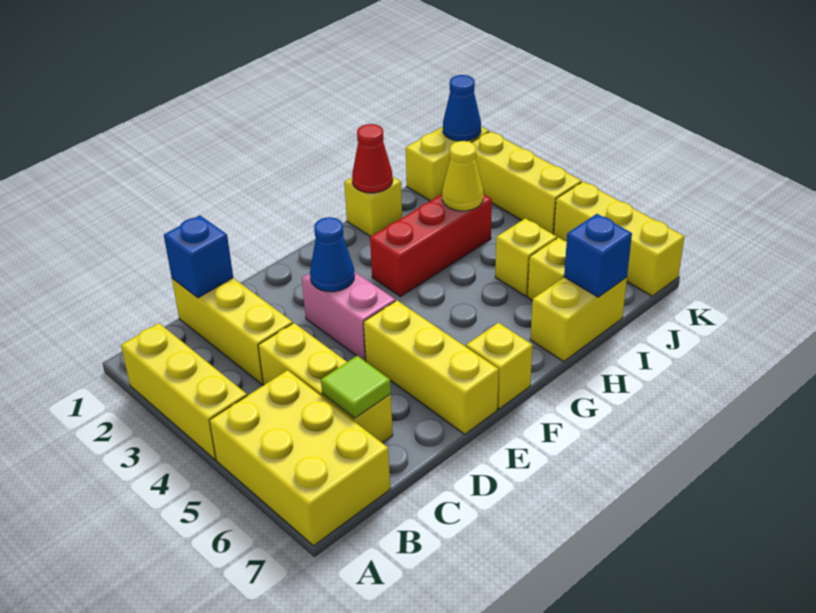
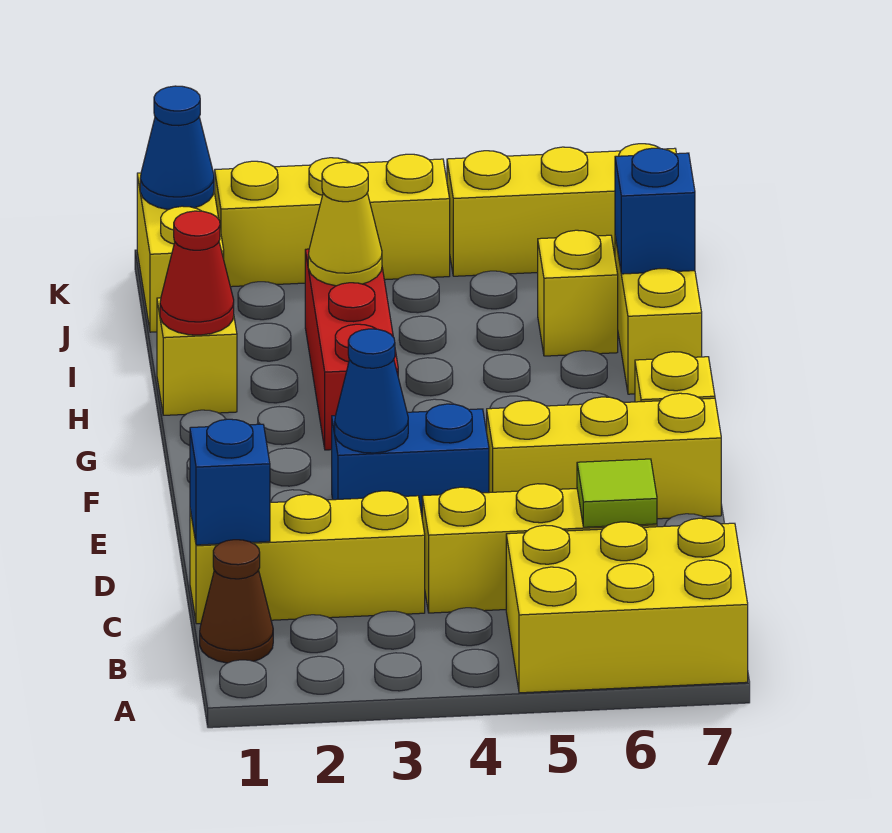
yellow 1x3 brick [121,323,247,460] -> none
none -> brown 1x1 cone [200,540,273,663]
pink 1x2 brick [302,272,395,361] -> blue 1x2 brick [332,404,489,515]
yellow 1x1 brick [495,218,557,296] -> none

